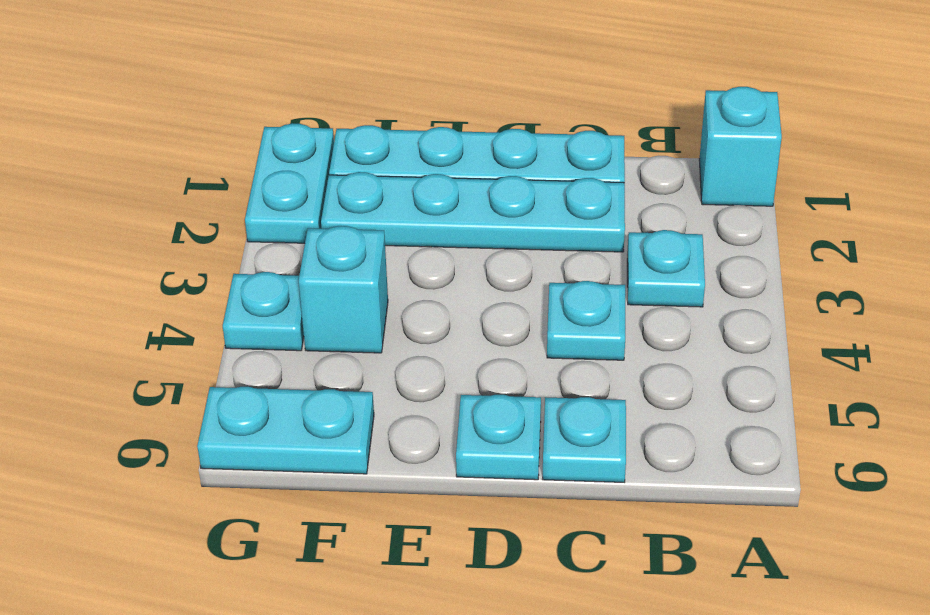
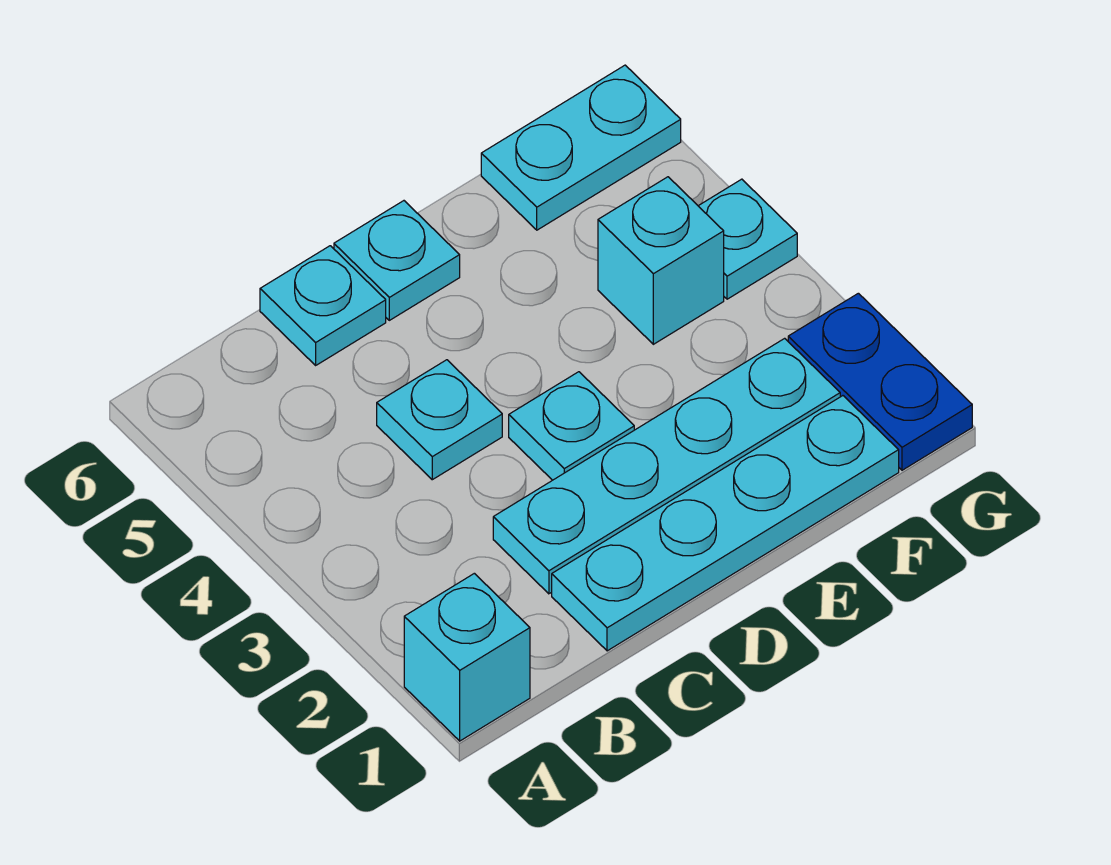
cyan 1x1 plate [627,230,705,307] -> cyan 1x1 plate moved to [509,372,634,480]
cyan 1x2 plate [245,123,334,243] -> blue 1x2 plate [788,293,972,470]

